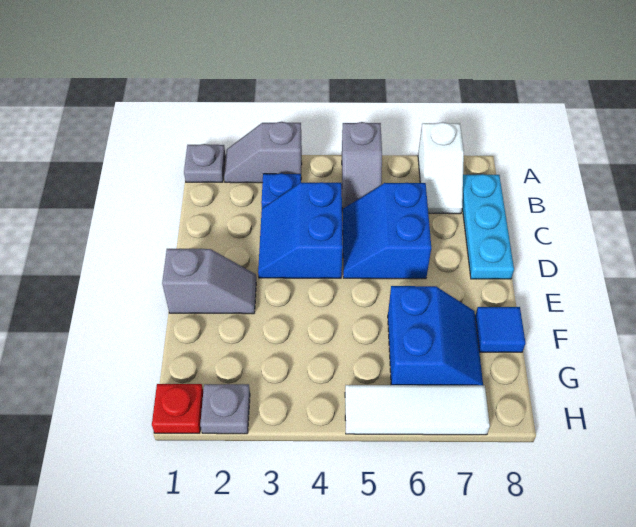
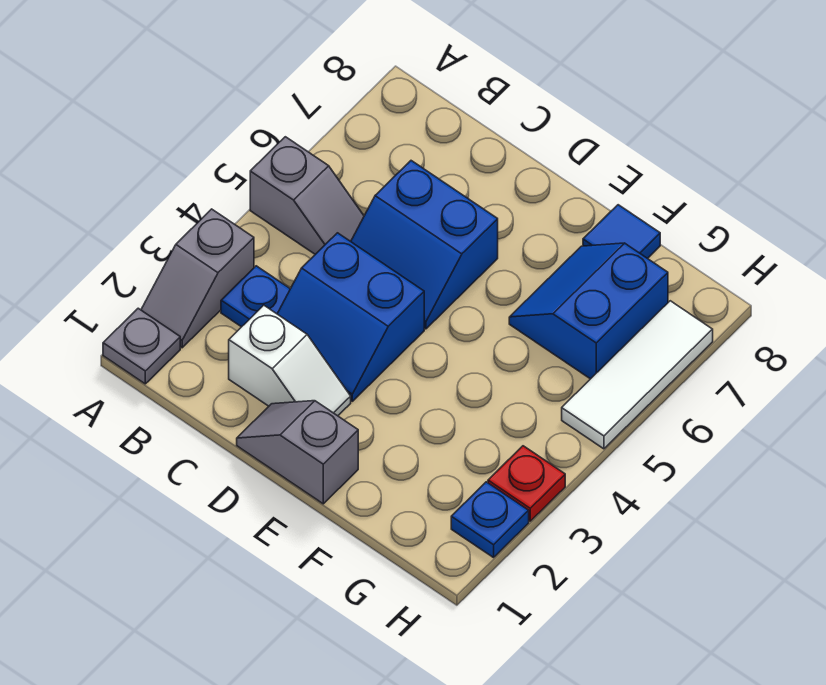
white 1x2 slope [418,122,464,214] -> white 1x2 slope moved to [229,305,351,416]
cyan 1x3 plate [462,174,514,279] -> none
grey 1x2 slope [162,249,256,314] -> grey 1x2 slope turned to [237,401,358,504]
blue 2x2 slope [388,286,483,385] -> blue 2x2 slope turned to [509,243,668,379]
red 1x1 plate [152,384,203,433] -> red 1x1 plate moved to [488,446,565,521]
grey 1x1 plate [200,384,250,434] -> blue 1x1 plate [451,482,529,558]

